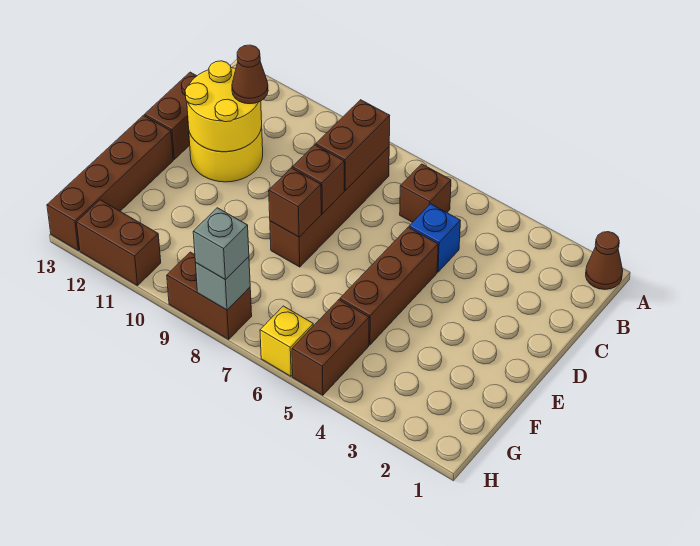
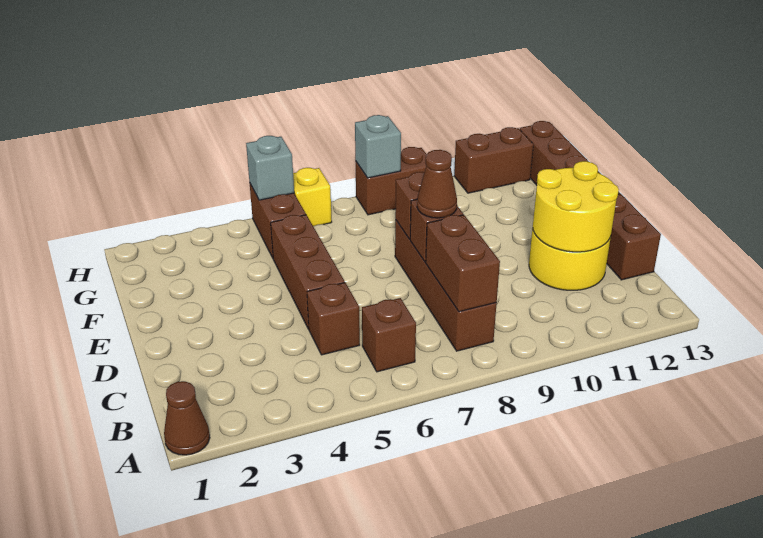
blue 1x1 brick [409,204,460,272] -> brown 1x1 brick [307,283,360,355]
brown 1x1 cone [232,45,268,104] -> brown 1x1 cone moved to [417,150,457,218]
grey 1x1 brick [193,208,249,280] -> grey 1x1 brick moved to [246,136,294,200]

